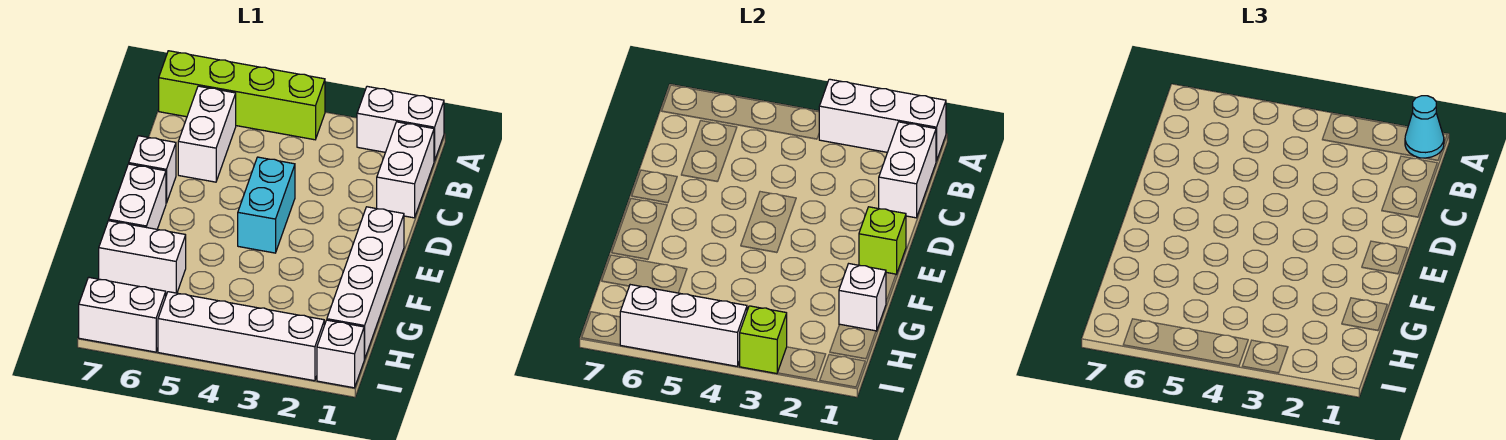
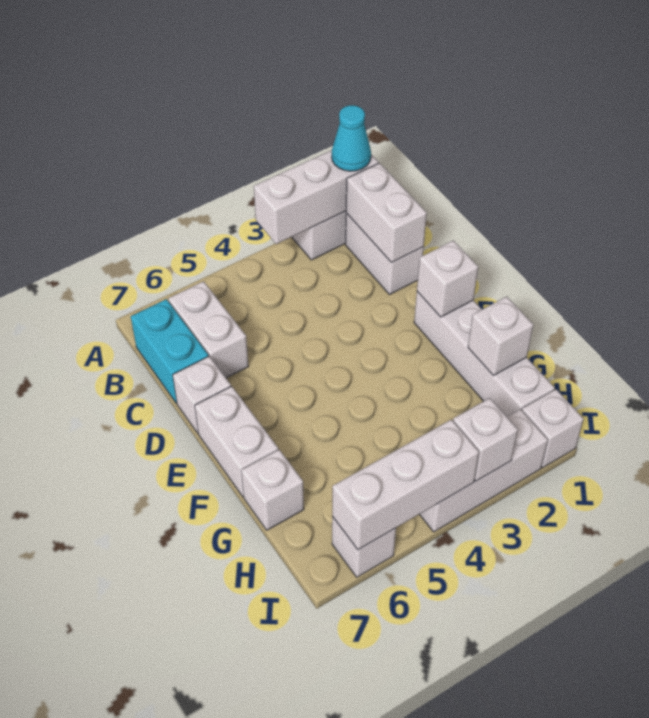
lime 1x4 brick [159,51,325,140] -> none
cyan 1x2 brick [238,157,295,253] -> cyan 1x2 brick moved to [131,299,208,403]
lime 1x1 brick [859,207,906,274] -> white 1x1 brick [417,240,478,317]
white 1x2 brick [99,221,186,294] -> white 1x1 brick [241,450,304,530]
white 1x4 brick [158,292,324,381] -> white 1x3 brick [419,409,548,532]
lime 1x1 brick [740,306,787,373] -> white 1x1 brick [453,398,518,481]
white 1x2 brick [79,277,166,352] -> white 1x1 brick [332,517,396,577]

